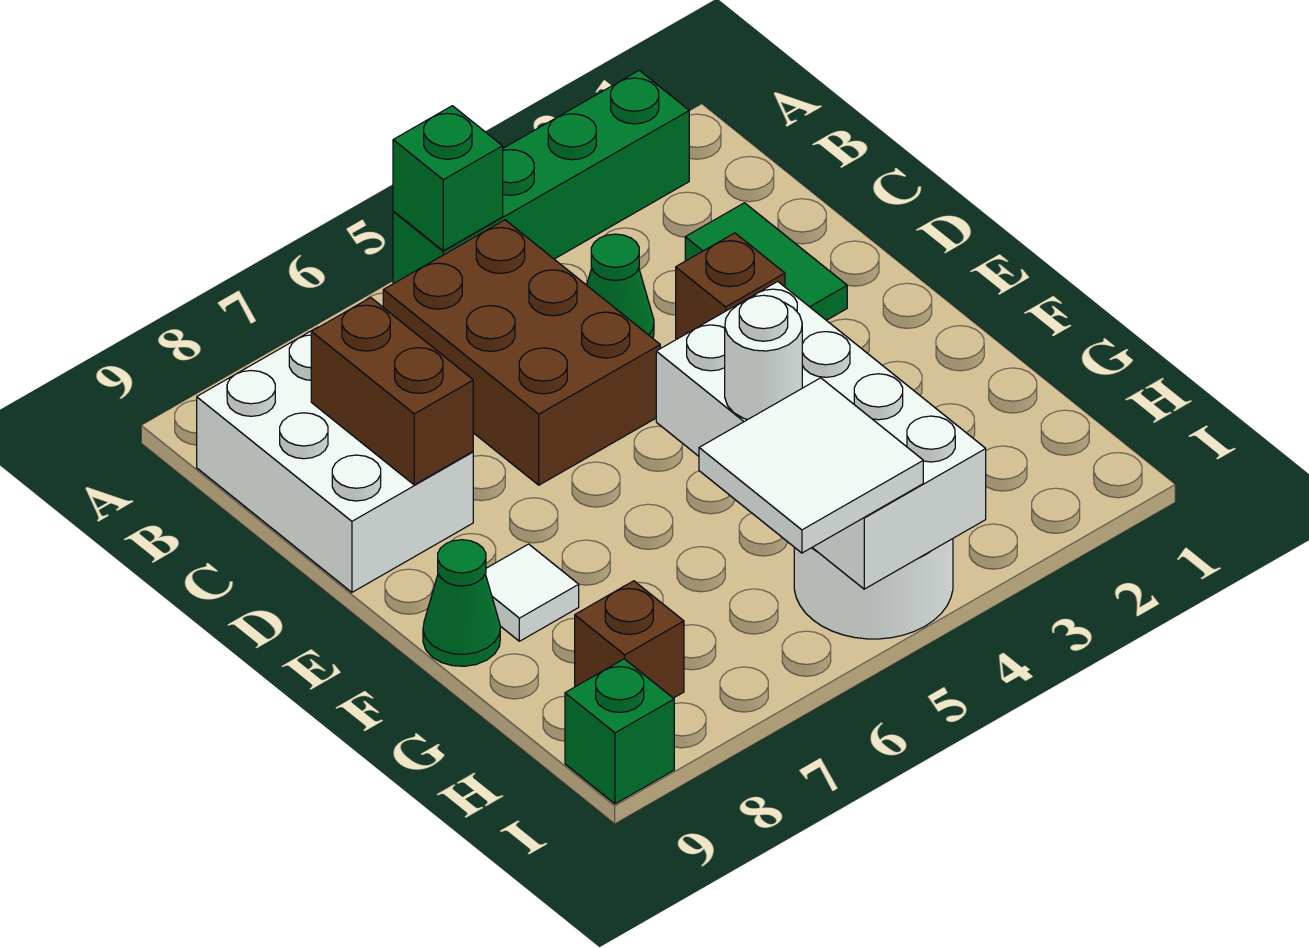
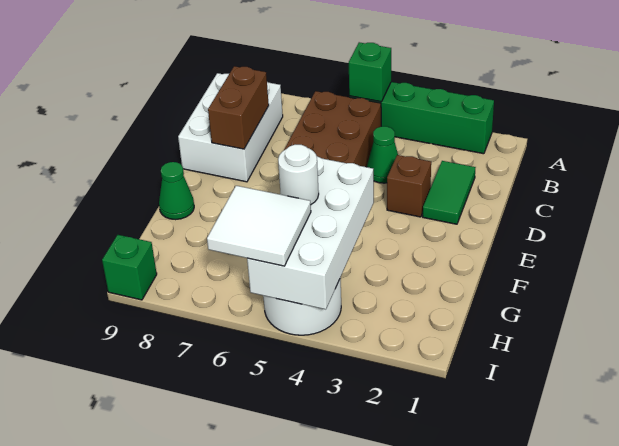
white 1x1 tile [485,544,579,641] -> none
brown 1x1 brick [575,581,684,698] -> none

